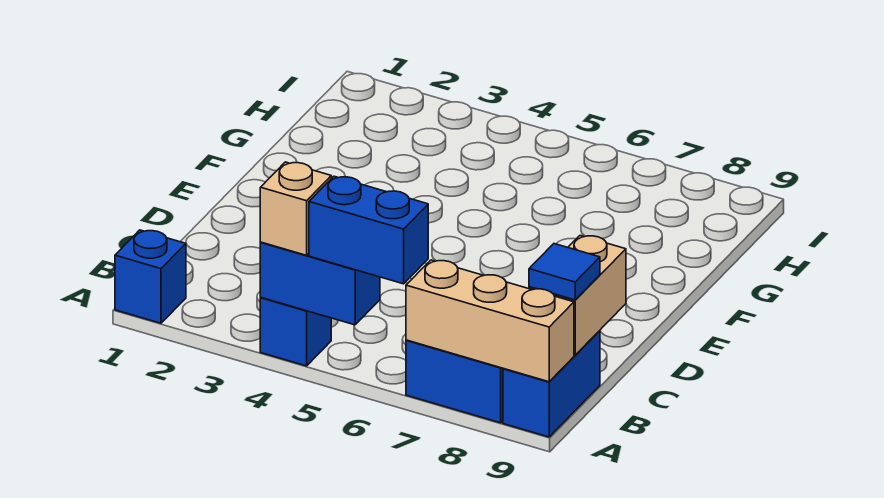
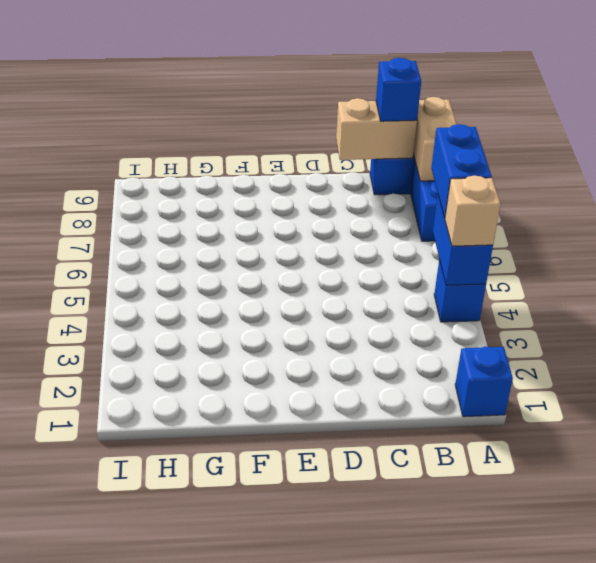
tan 1x3 brick [406,260,574,382] -> tan 1x2 brick [413,97,457,181]
blue 1x1 tile [529,244,600,300] -> blue 1x1 brick [376,58,421,121]

